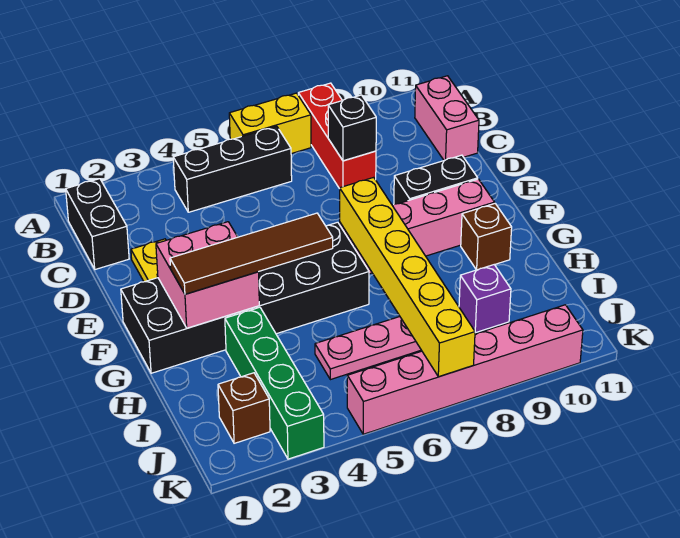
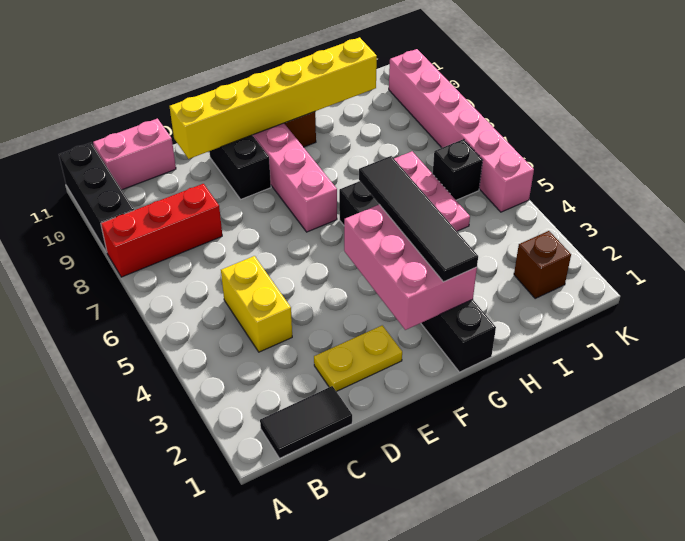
yellow 1x2 brick [229,93,311,154] -> yellow 1x2 brick moved to [221,256,292,352]
black 1x2 brick [66,179,129,270] -> black 1x2 tile [260,386,352,458]
black 1x3 brick [173,126,292,212] -> black 1x3 brick moved to [59,143,134,252]
black 1x1 brick [328,95,376,161] -> black 1x1 brick moved to [433,139,483,200]
black 2x6 brick [121,222,369,373] -> black 1x6 brick [339,181,496,372]
pink 2x2 brick [156,222,259,328] -> pink 2x3 brick [344,205,477,330]
yellow 1x6 brick [340,177,475,377] -> yellow 1x6 brick moved to [169,37,377,159]
brown 1x4 tile [170,213,333,294] -> black 1x4 tile [359,156,478,282]
green 1x4 brick [225,307,324,459] -> none
purple 1x1 brick [459,265,511,333] -> none

